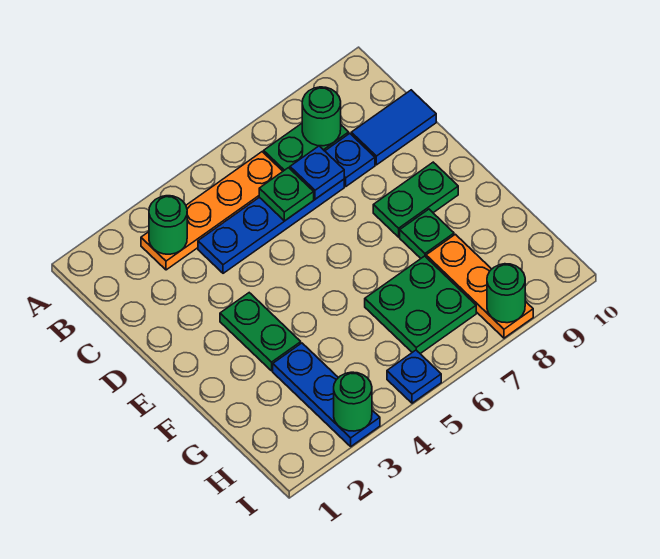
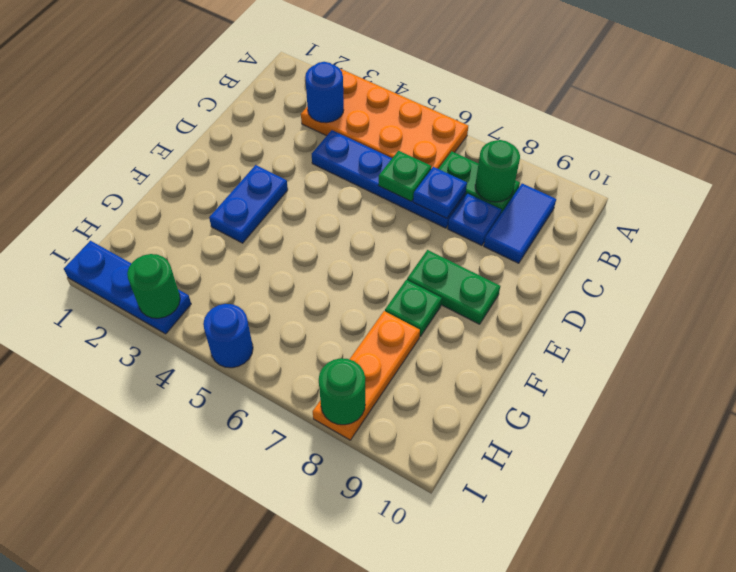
orange 1x4 plate [141,152,283,270] -> orange 2x4 plate [301,69,468,169]
green 1x1 round brick [149,196,187,254] -> blue 1x1 round brick [305,62,344,123]
blue 1x2 tile [351,90,436,165] -> blue 1x2 tile turned to [484,184,556,263]
green 1x2 plate [220,293,301,371] -> blue 1x2 plate [209,165,288,243]
blue 1x3 plate [273,343,380,446] -> blue 1x3 plate turned to [64,241,191,334]
green 2x2 plate [365,256,476,354] -> none
blue 1x1 plate [387,350,441,403] -> blue 1x1 round brick [203,304,253,368]

